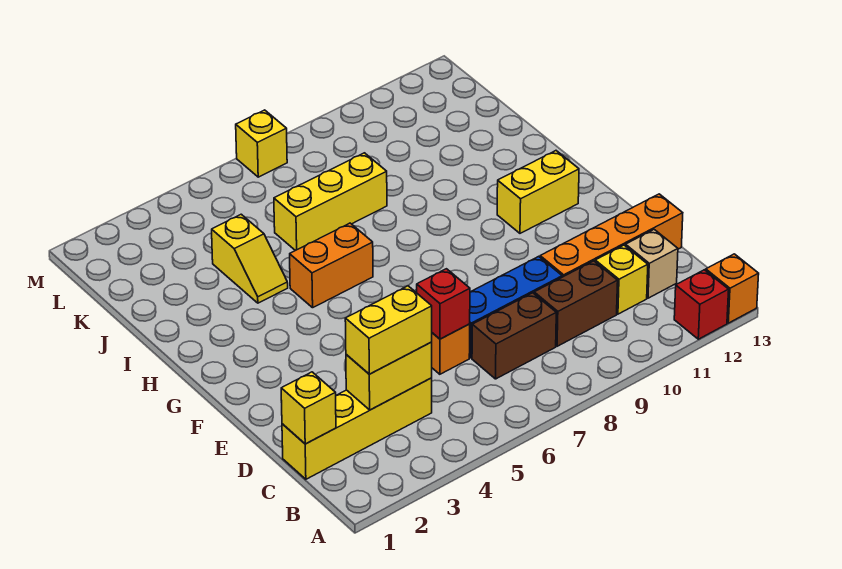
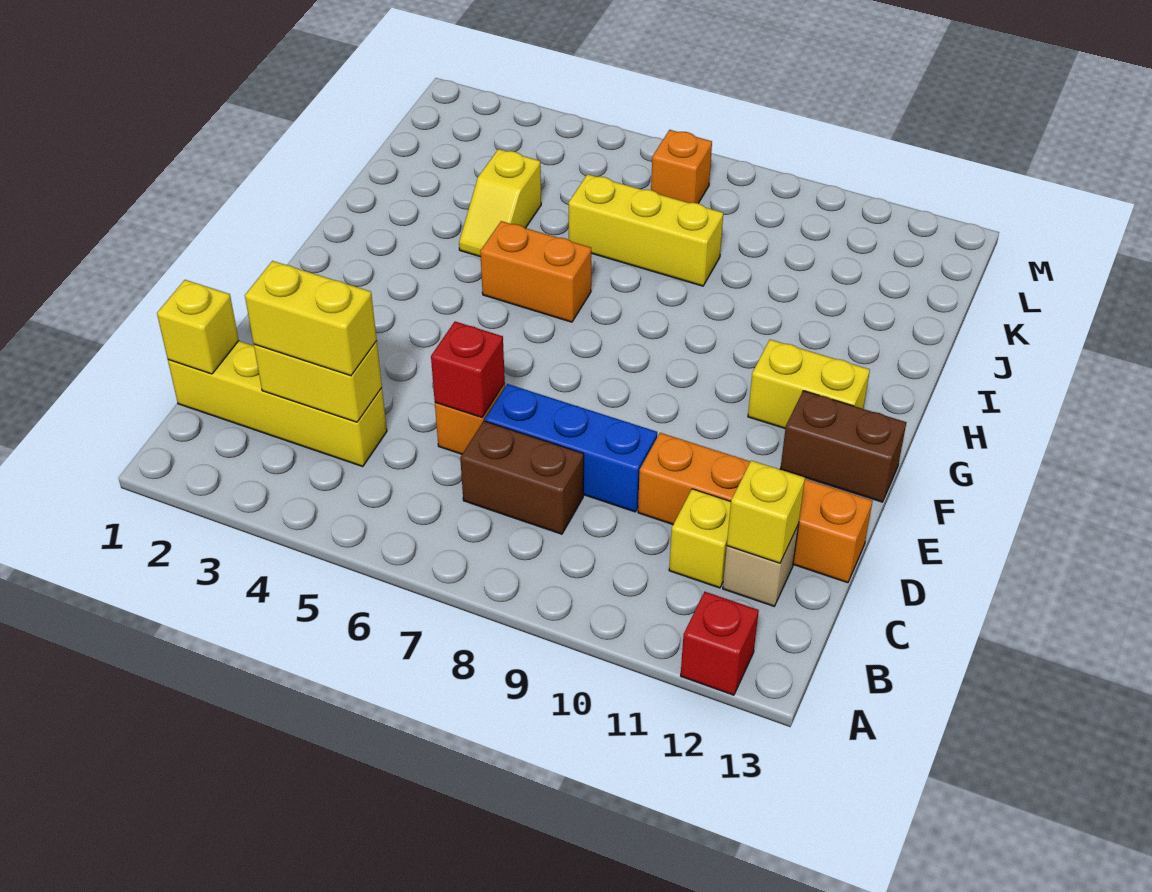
orange 1x1 brick [706,254,759,323] -> orange 1x1 brick moved to [651,130,712,203]
brown 1x2 brick [534,261,618,346] -> brown 1x2 brick moved to [780,391,907,502]
yellow 1x1 brick [236,110,287,177] -> yellow 1x1 brick moved to [727,460,805,563]

